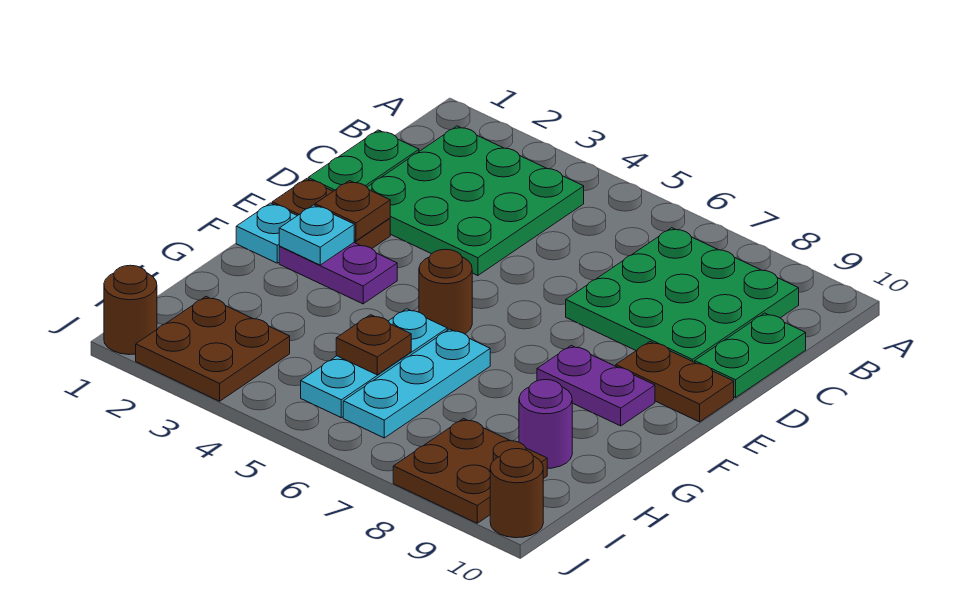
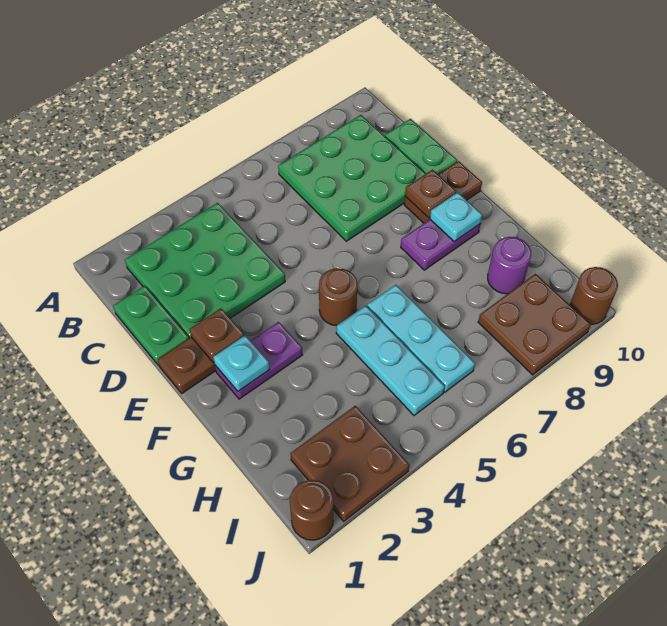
cyan 1x1 plate [236,203,297,263] -> cyan 1x1 plate moved to [430,192,482,242]
brown 1x1 plate [336,315,411,375] -> brown 1x1 plate moved to [405,170,456,218]

